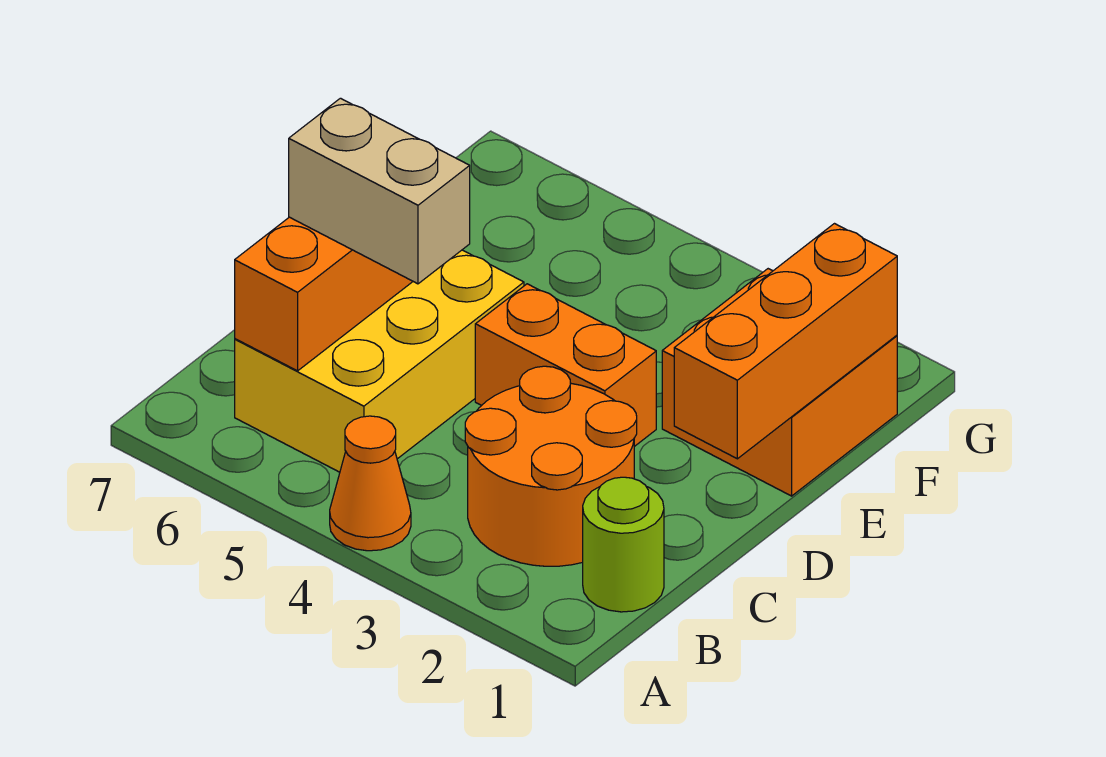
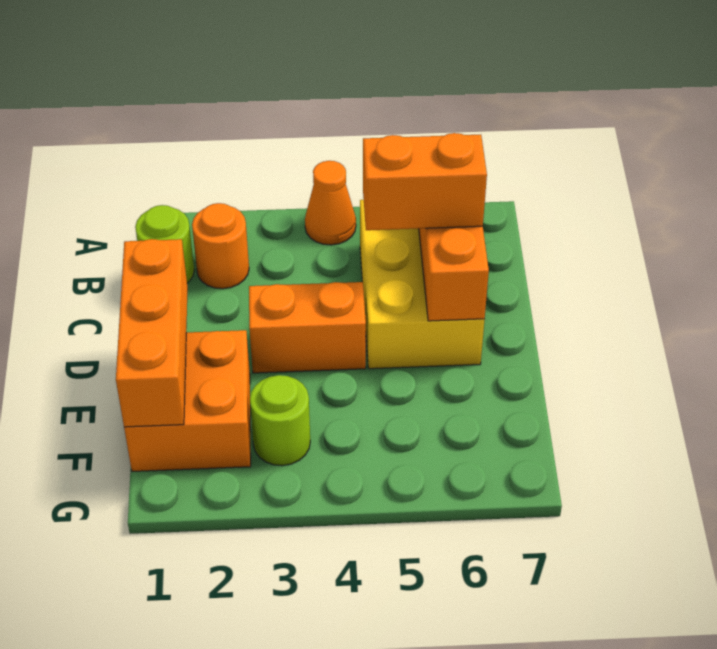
orange 2x2 round brick [465,366,637,566] -> orange 1x1 round brick [192,203,249,289]
tan 1x2 brick [289,98,470,284] -> orange 1x2 brick [363,133,487,230]
none -> lime 1x1 round brick [250,375,310,466]

